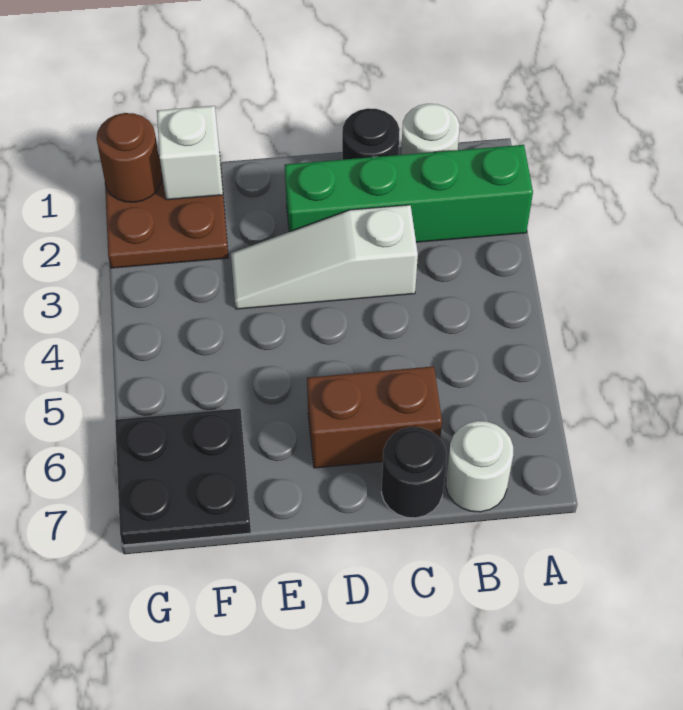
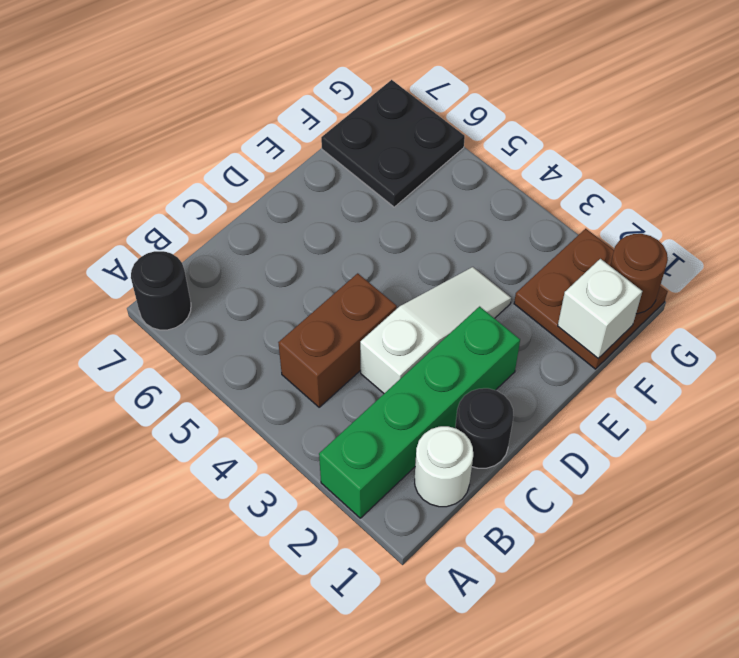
white 1x1 round brick [446,421,513,512] -> none
brown 1x2 brick [307,366,442,468] -> brown 1x2 brick moved to [278,273,397,407]
black 1x1 round brick [381,427,447,518] -> black 1x1 round brick moved to [131,251,191,330]

